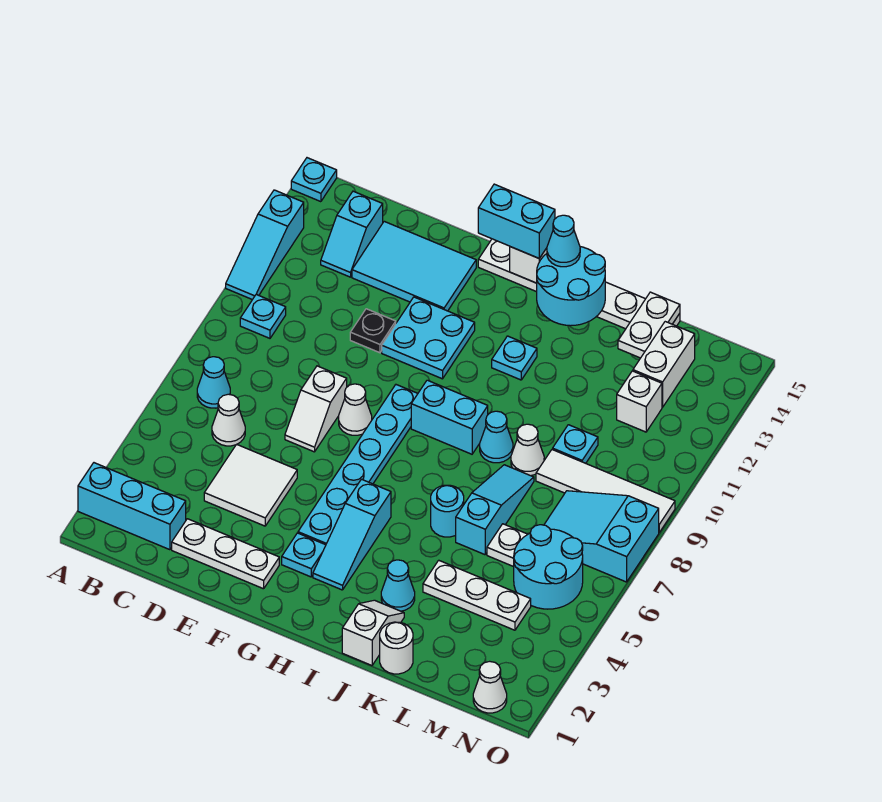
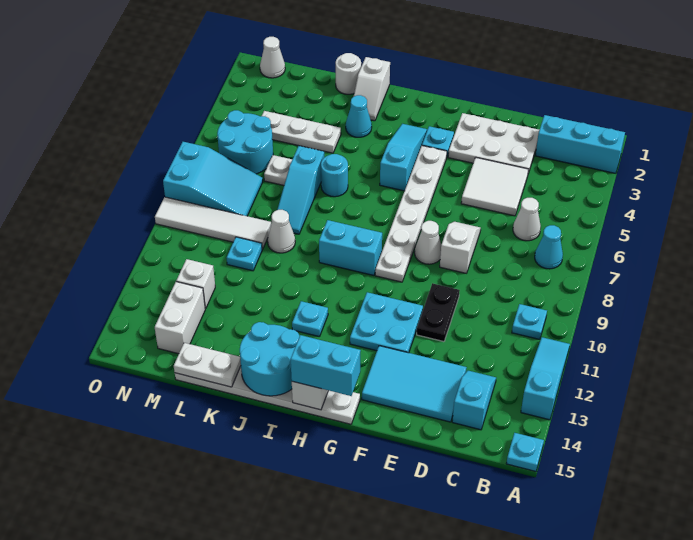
white 1x3 plate [172,519,279,589] -> white 2x3 plate [448,113,539,173]
black 1x1 plate [350,309,396,353] -> black 1x2 plate [417,283,460,342]
cyan 1x6 plate [298,385,418,545] -> white 1x6 plate [375,146,447,282]
cyan 1x1 cone [547,215,580,267] -> none
cyan 1x1 cone [480,411,513,463] -> none
white 1x2 plate [618,292,680,358] -> white 1x2 plate turned to [174,343,241,387]

